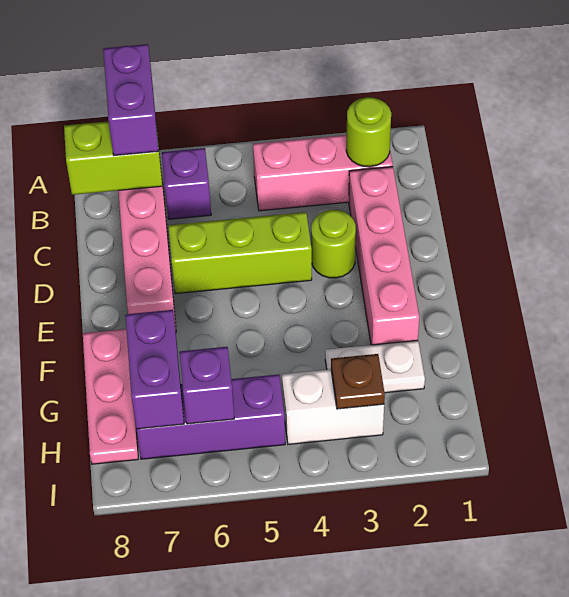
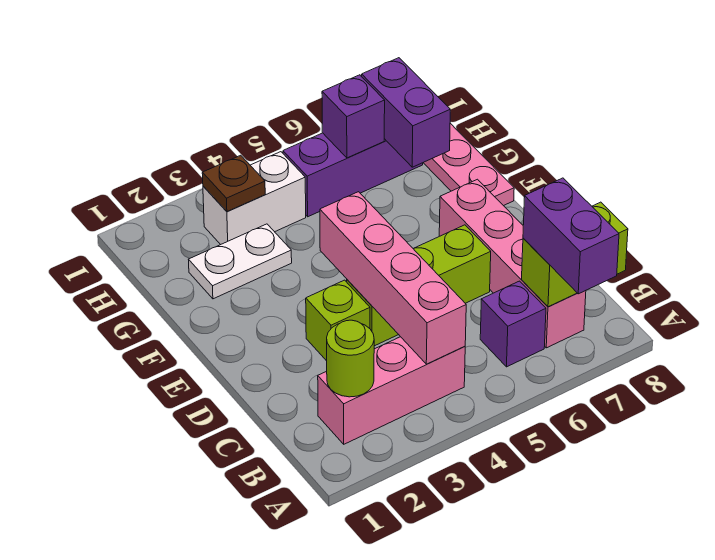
pink 1x4 brick [349,167,419,345] -> pink 1x4 brick moved to [320,192,466,364]
lime 1x1 round brick [311,210,356,278] -> lime 1x1 brick [306,280,370,361]

